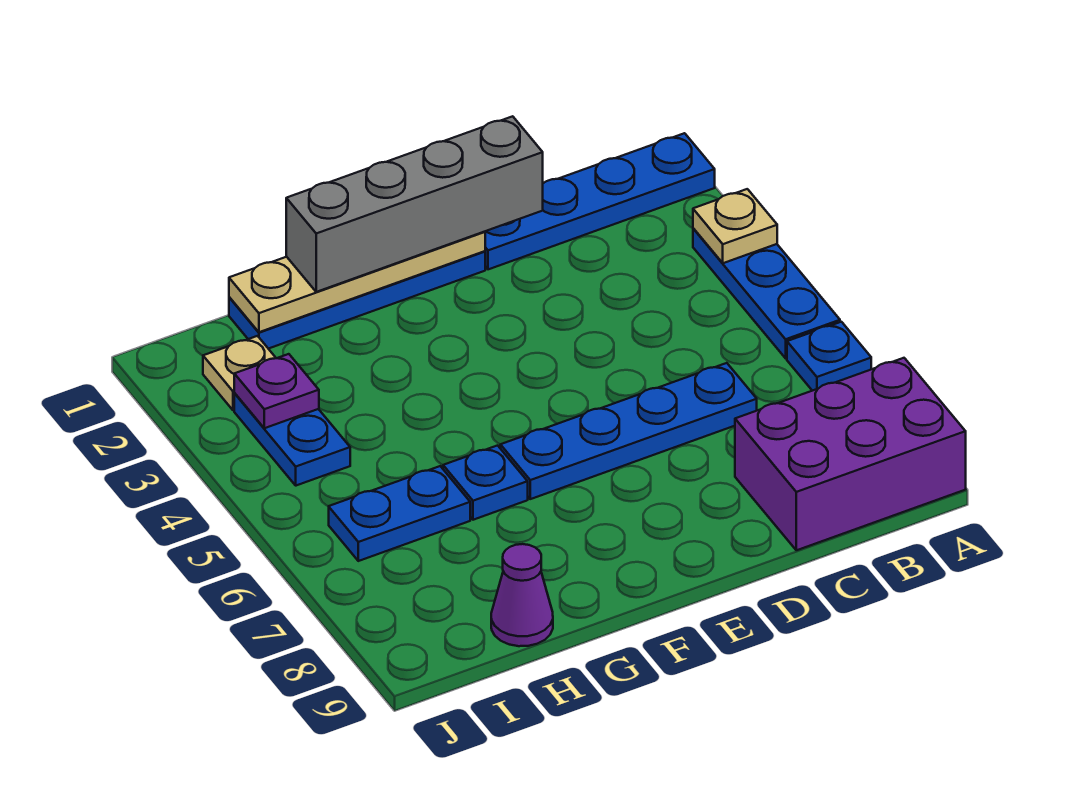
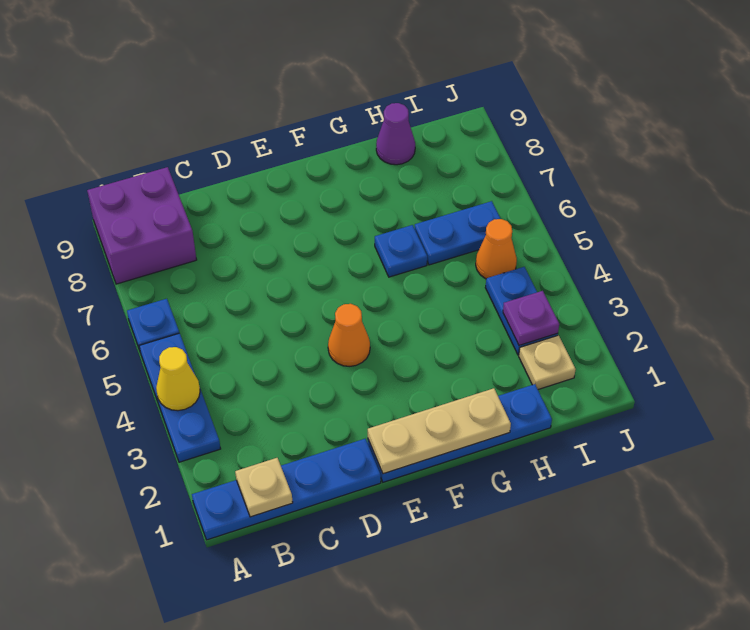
tan 1x1 plate [693,189,777,263] -> tan 1x1 plate moved to [235,458,293,517]
none -> yellow 1x1 cone [156,347,200,411]
purple 2x3 brick [735,358,966,550] -> purple 2x2 brick [87,167,197,284]
blue 1x4 plate [500,363,757,499] -> none
grey 1x4 brick [286,116,543,292] -> none
tan 1x4 plate [229,232,485,332] -> tan 1x3 plate [368,388,511,474]
none -> orange 1x1 cone [328,304,370,366]
none -> orange 1x1 cone [476,219,517,279]

